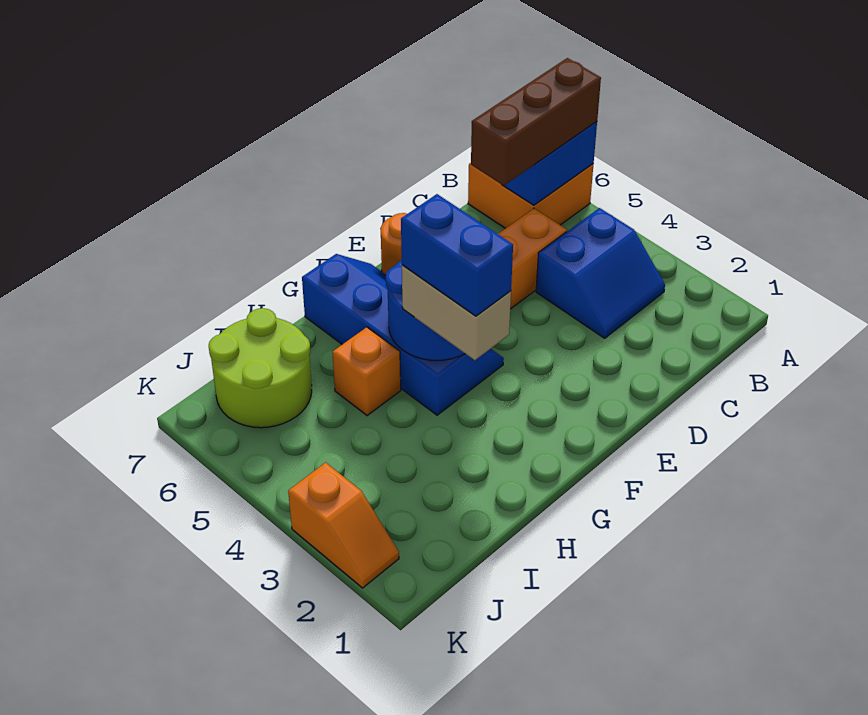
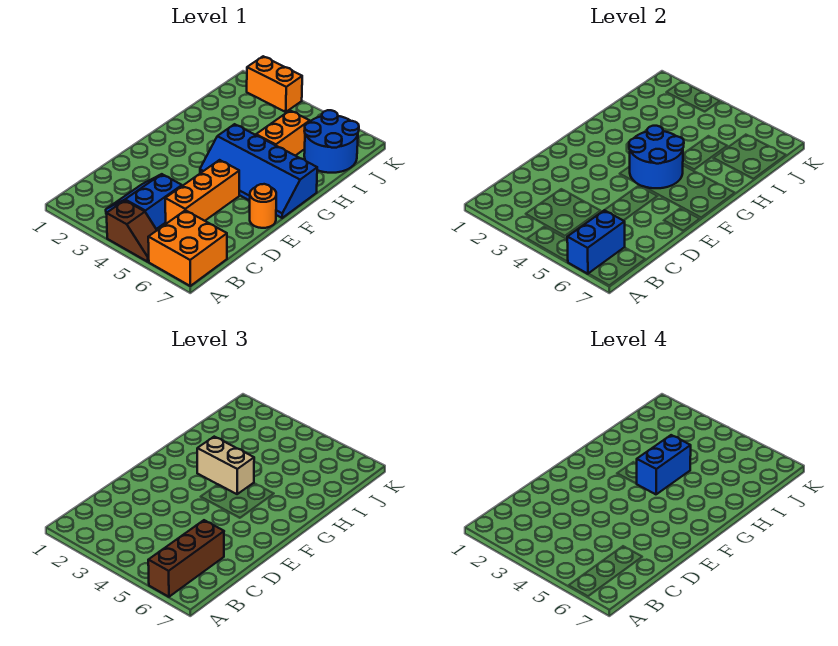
none -> brown 1x2 slope [107,200,157,262]
blue 1x2 brick [401,194,513,316] -> blue 1x2 brick turned to [637,435,691,494]
orange 1x1 brick [333,327,401,416] -> orange 1x2 brick [256,111,310,156]
lime 2x2 round brick [209,308,312,428] -> blue 2x2 round brick [304,110,359,173]
orange 1x2 slope [288,462,399,588] -> orange 1x2 brick [247,56,302,112]

